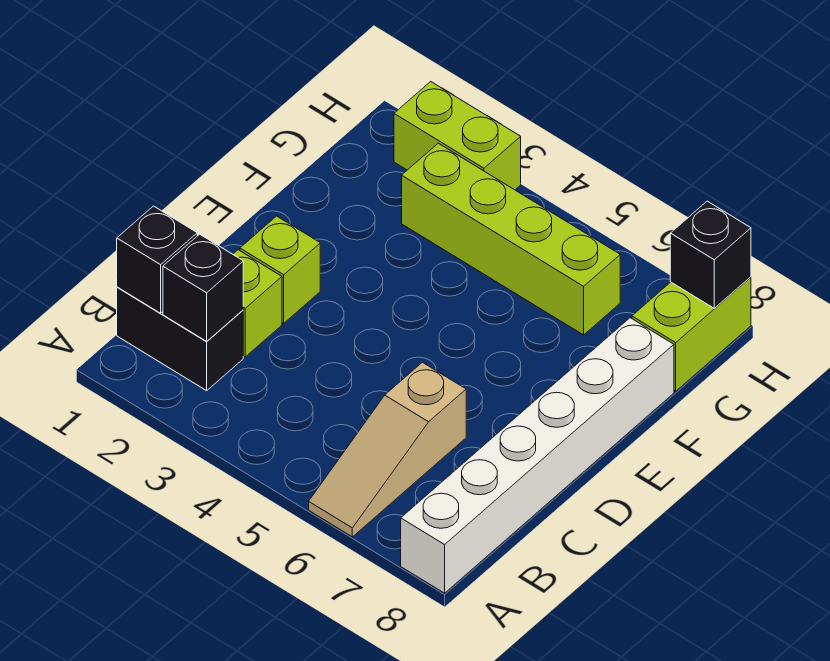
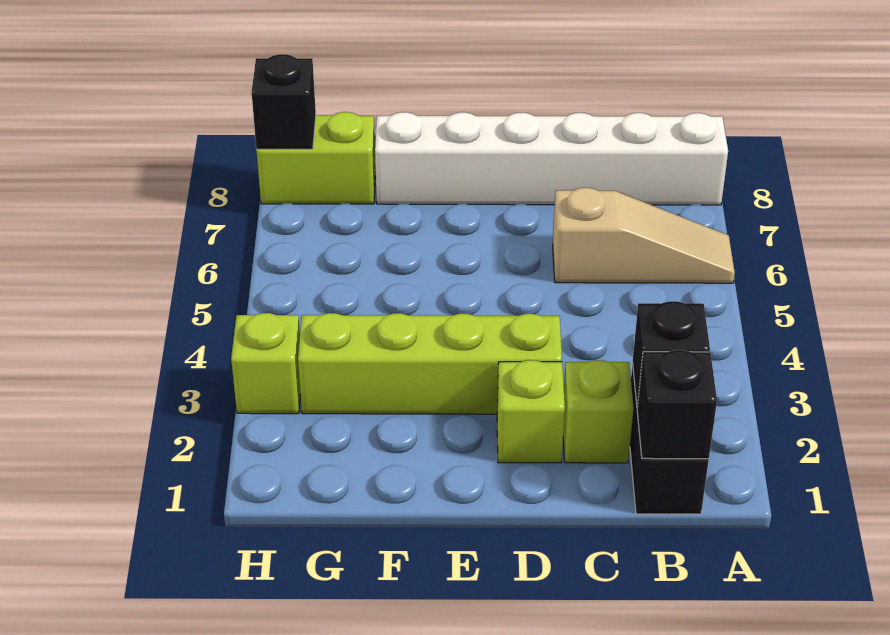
lime 1x4 brick [402,143,620,335] -> lime 1x4 brick turned to [298,313,562,414]
lime 1x2 brick [394,82,521,190] -> lime 1x1 brick [231,313,301,414]

